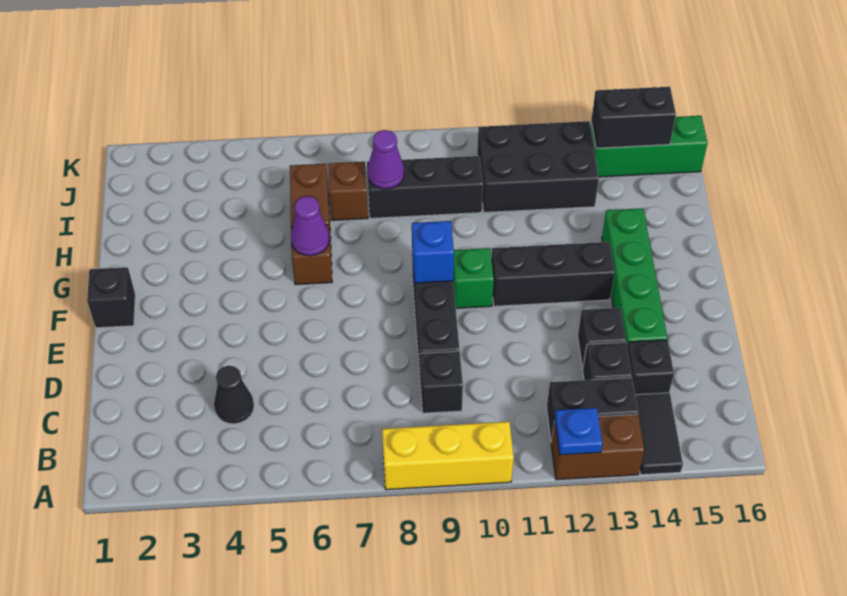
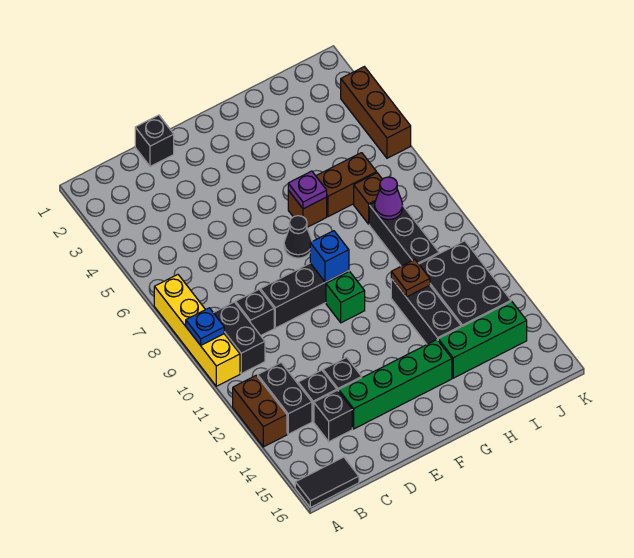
yellow 1x3 brick [382,422,514,490] -> yellow 1x4 brick [154,275,240,386]
blue 1x1 plate [555,408,603,455] -> blue 1x1 plate moved to [186,308,224,345]
black 1x2 tile [635,393,683,475] -> black 1x2 tile moved to [295,457,359,507]
black 1x1 cone [214,366,254,424] -> black 1x1 cone moved to [284,216,312,258]
black 1x1 brick [87,267,135,328] -> black 1x1 brick moved to [135,115,174,167]
black 1x3 brick [491,242,615,306] -> black 1x3 brick moved to [391,278,461,344]
purple 1x1 cone [291,196,329,256] -> purple 1x1 plate [288,171,327,209]
none -> brown 1x1 plate [391,260,430,297]
green 1x3 brick [590,116,708,177] -> green 1x3 brick turned to [438,301,527,378]
black 1x2 brick [591,87,676,148] -> black 1x2 brick moved to [214,302,265,374]
none -> brown 1x3 brick [341,67,411,158]

